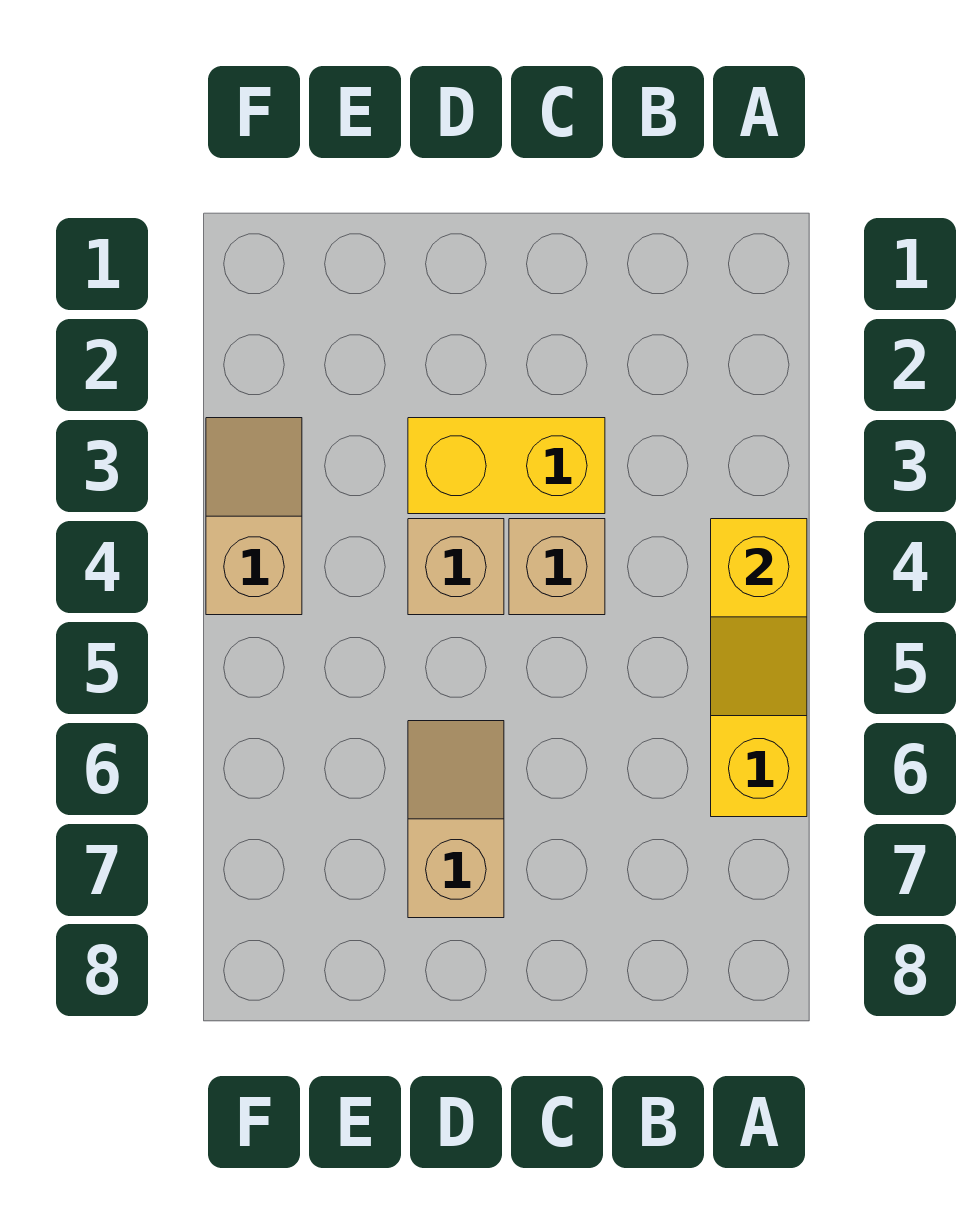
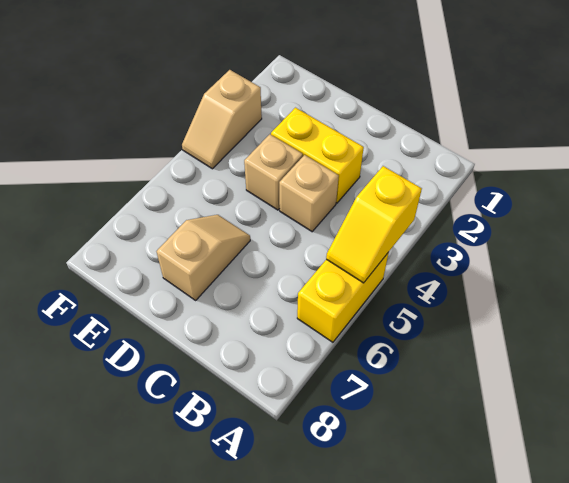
tan 1x2 slope [206,418,302,615] -> tan 1x2 slope turned to [182,70,262,169]

